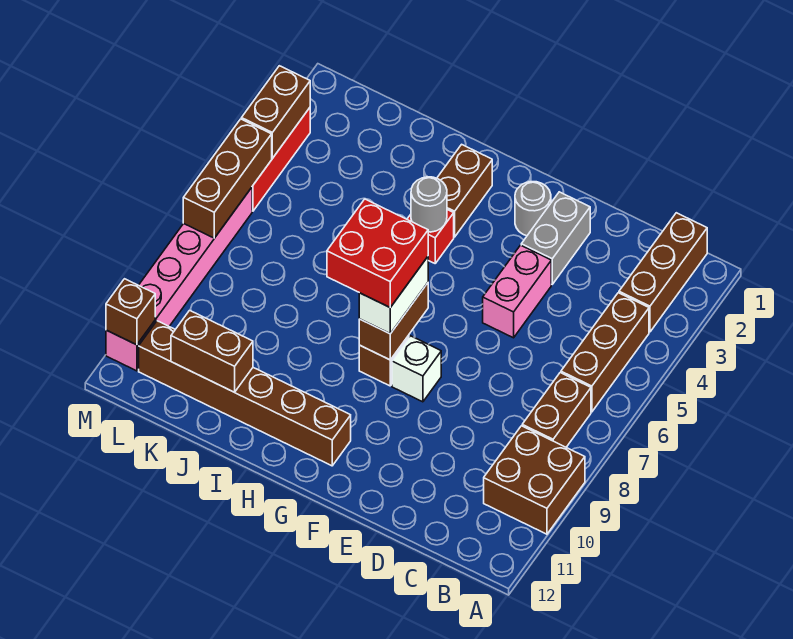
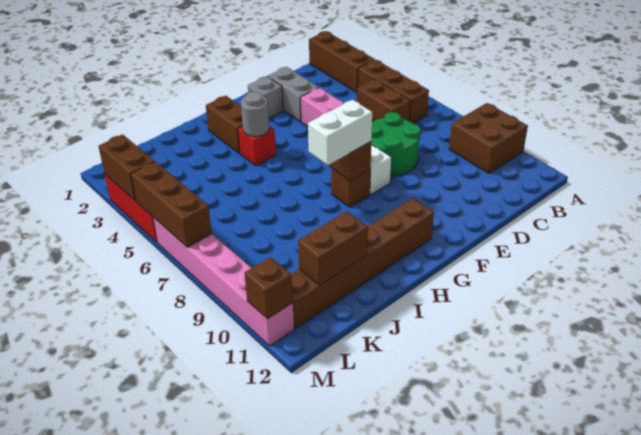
brown 1x2 brick [522,373,591,447] -> brown 1x2 brick moved to [357,79,411,122]
none -> green 2x2 round brick [371,112,421,176]
grey 1x1 round brick [515,182,551,236] -> grey 1x1 brick [248,76,283,118]
white 1x2 brick [359,257,428,334] -> white 1x2 brick turned to [308,100,372,165]
red 2x2 brick [327,199,428,307] -> none

